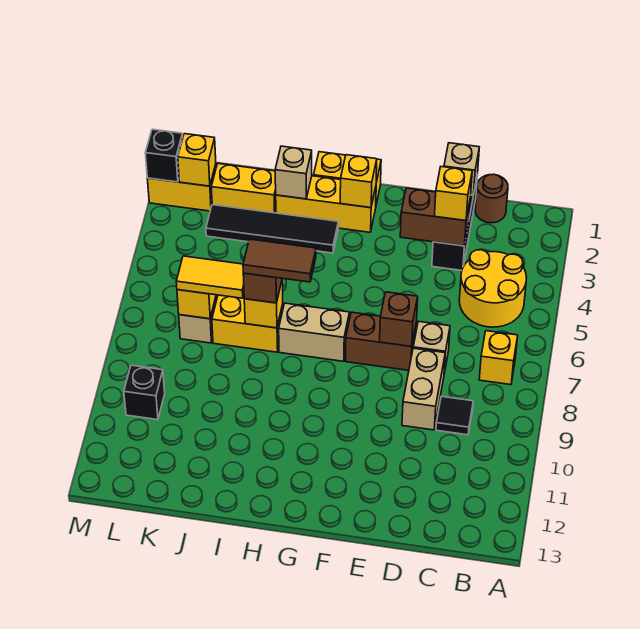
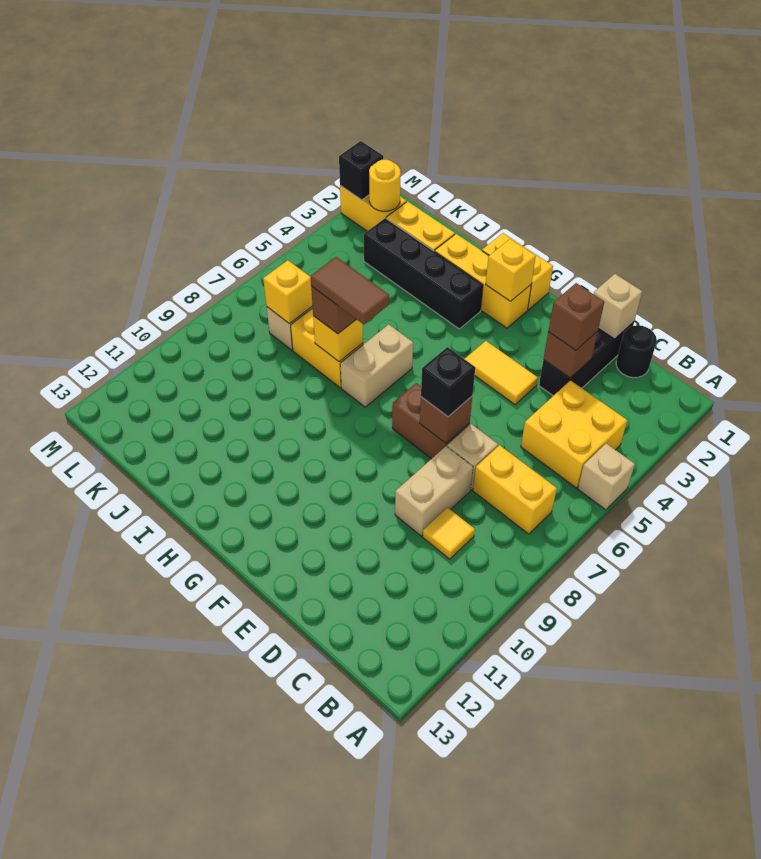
yellow 2x2 round brick [459,250,527,327] -> yellow 2x2 brick [521,381,627,488]
yellow 1x1 brick [479,331,518,385] -> yellow 1x2 brick [473,445,557,534]
brown 1x1 round brick [475,174,508,223] -> black 1x1 round brick [616,326,657,378]
black 1x1 tile [436,396,473,435] -> yellow 1x1 tile [423,508,475,559]
brown 1x2 brick [400,188,470,246] -> brown 1x1 brick [544,331,598,378]
yellow 1x1 brick [435,167,472,221] -> brown 1x1 brick [548,283,604,350]
tan 1x2 brick [279,303,350,361] -> tan 1x2 brick turned to [340,324,413,407]
black 1x4 tile [206,205,338,253] -> black 1x4 brick [364,218,483,329]
tan 1x1 brick [275,146,312,199] -> tan 1x1 brick moved to [578,444,635,510]
yellow 1x2 tile [176,256,244,298] -> yellow 1x2 tile moved to [465,341,538,405]
yellow 1x1 brick [178,134,216,186] -> yellow 1x1 round brick [369,160,401,211]
black 1x1 brick [124,365,165,420] -> black 1x1 brick moved to [421,347,475,417]

